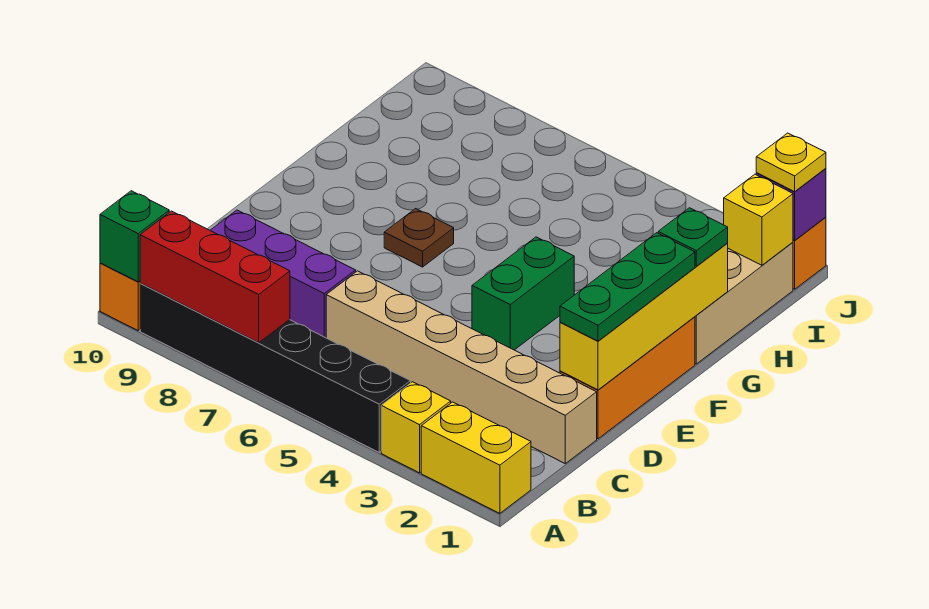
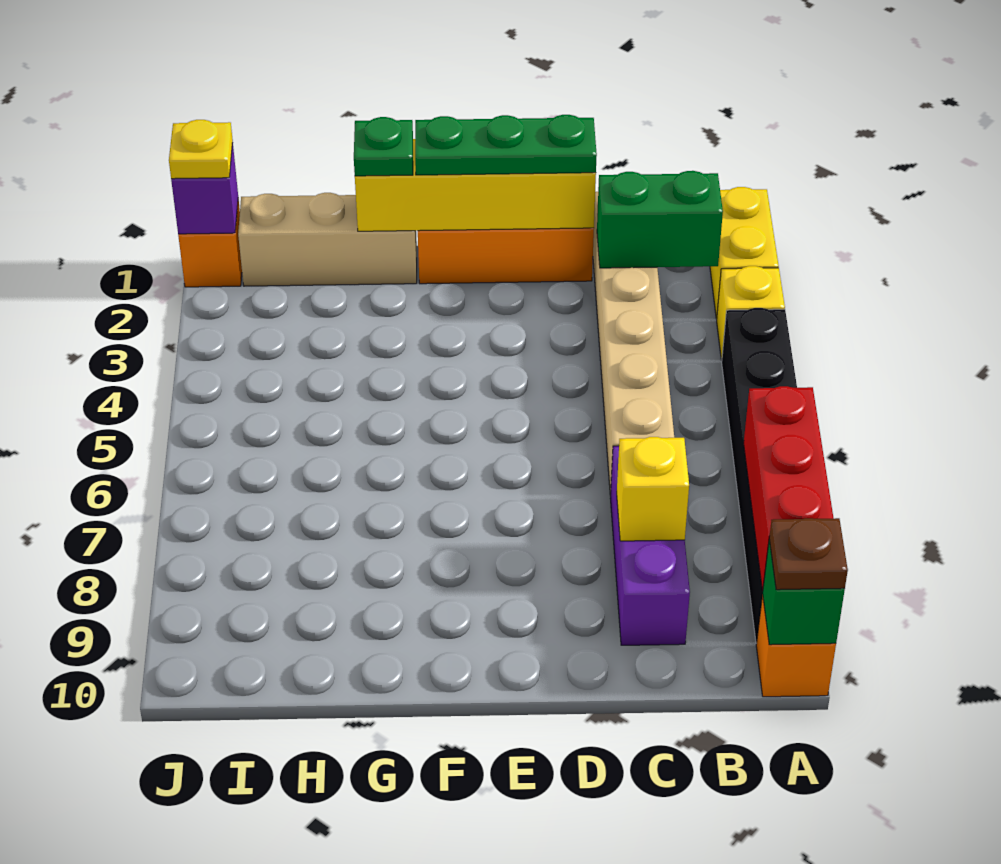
green 1x2 brick [472,237,574,350] -> green 1x2 brick moved to [597,171,723,268]
brown 1x1 plate [384,209,454,267] -> brown 1x1 plate moved to [769,518,848,590]
yellow 1x1 brick [724,174,793,265] -> yellow 1x1 brick moved to [617,437,689,541]

